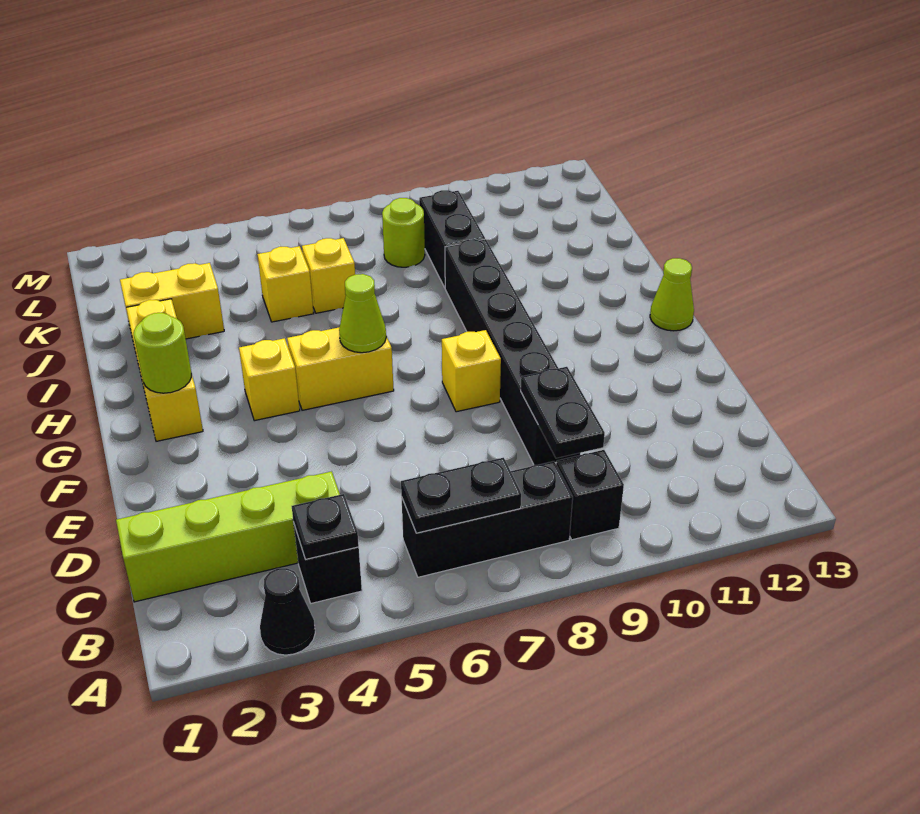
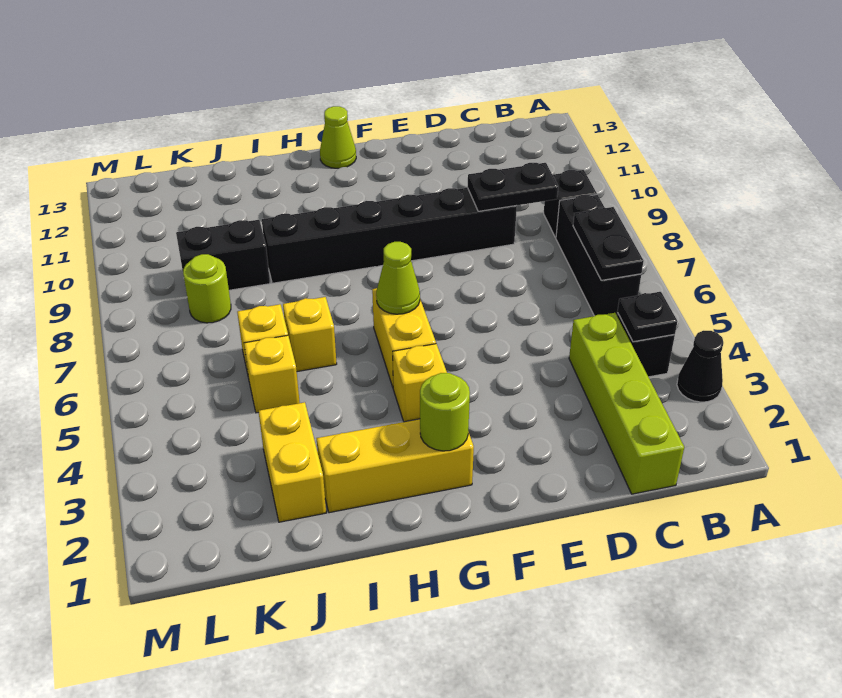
yellow 1x1 brick [442,330,501,412] -> yellow 1x1 brick moved to [283,297,337,372]

